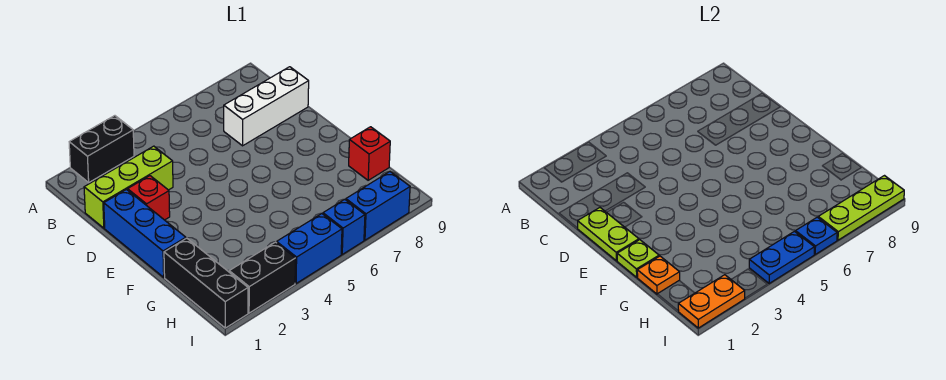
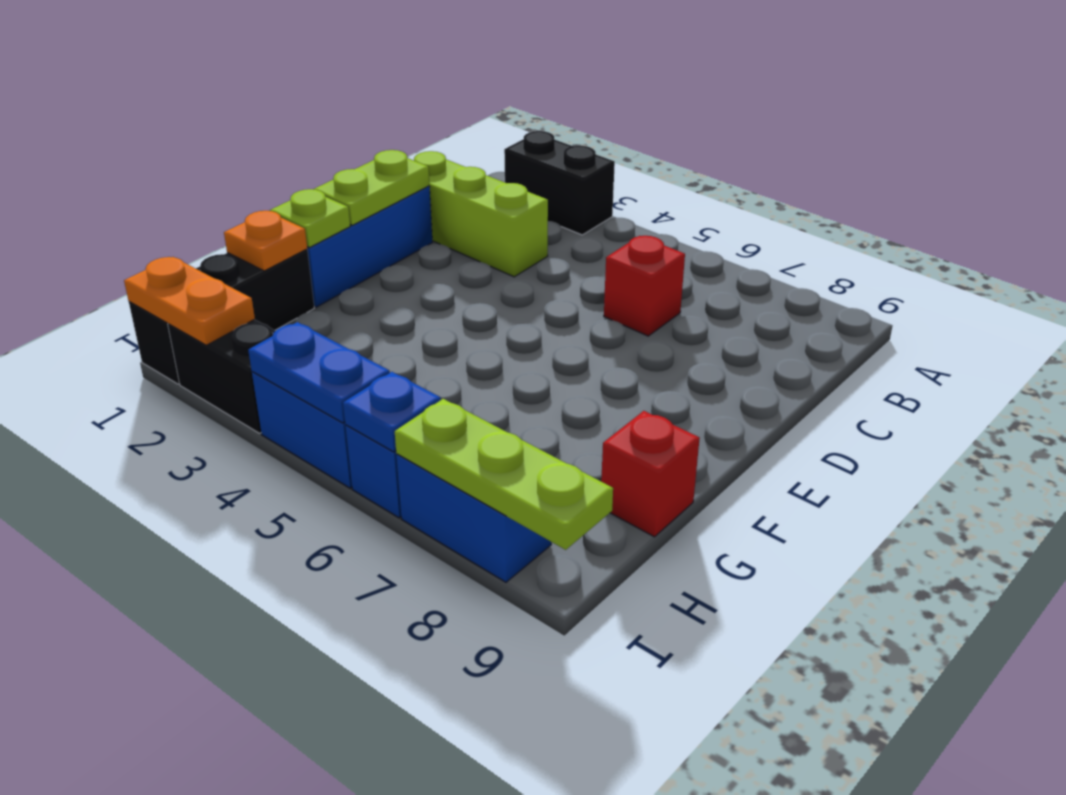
white 1x3 brick [224,67,309,146] -> none
red 1x1 brick [128,176,170,220] -> red 1x1 brick moved to [604,236,685,336]

